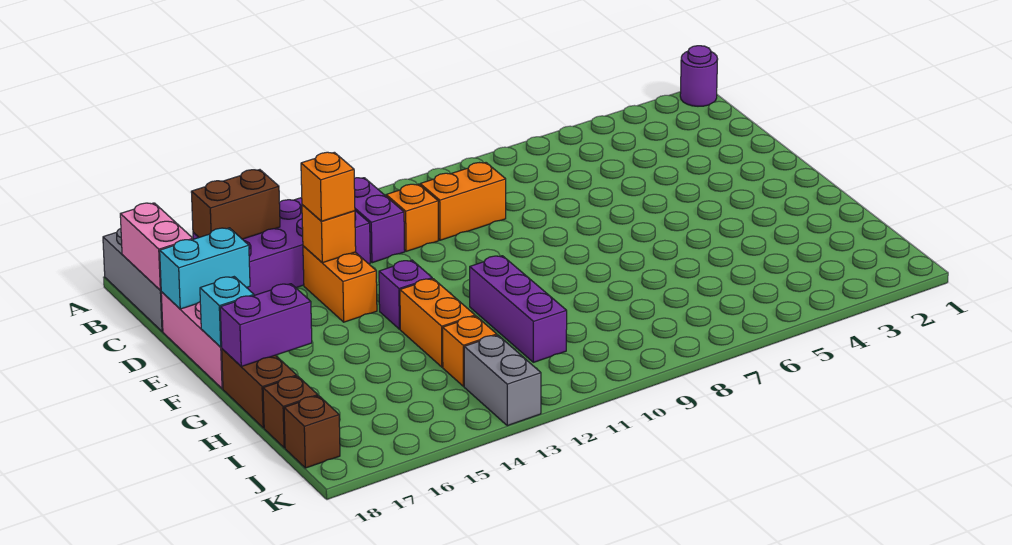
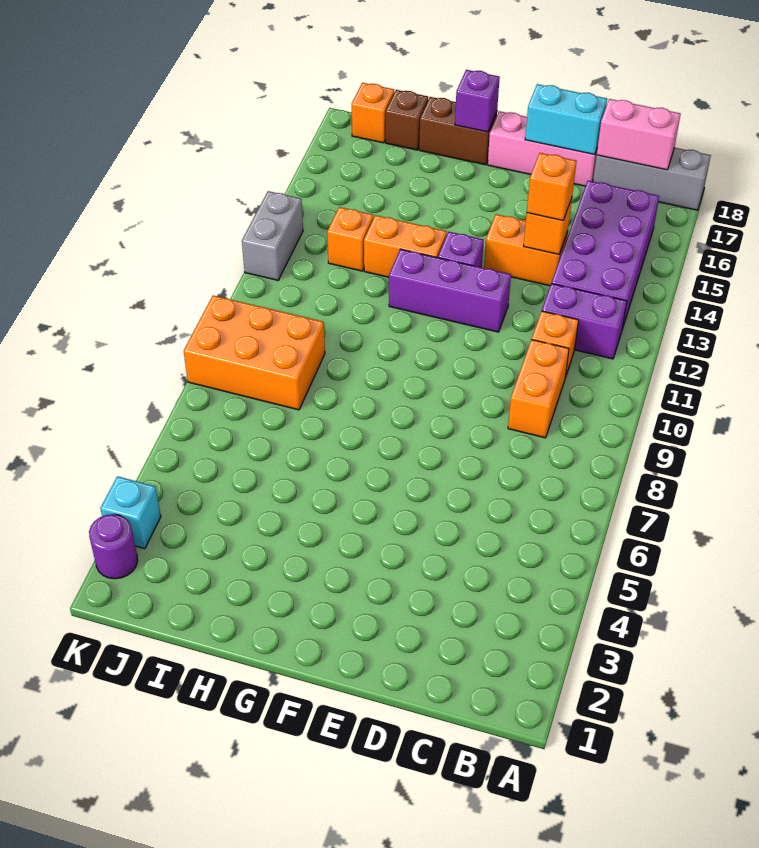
purple 1x1 round brick [680,46,718,106] -> purple 1x1 round brick moved to [89,514,138,579]
brown 1x2 brick [191,170,280,239] -> none
cyan 1x2 brick [160,228,250,309] -> cyan 1x2 brick turned to [525,84,607,154]
cyan 1x1 brick [200,277,254,347] -> cyan 1x1 brick moved to [100,476,161,549]
purple 1x3 brick [470,256,567,362] -> purple 1x3 brick moved to [389,249,511,332]
purple 1x2 brick [220,284,312,366] -> purple 1x1 brick [455,70,500,132]
none -> orange 2x3 brick [184,295,325,410]
grey 1x2 brick [464,335,541,426] -> grey 1x2 brick turned to [242,191,303,280]
brown 1x1 brick [284,396,340,468] -> orange 1x1 brick [352,83,394,143]

